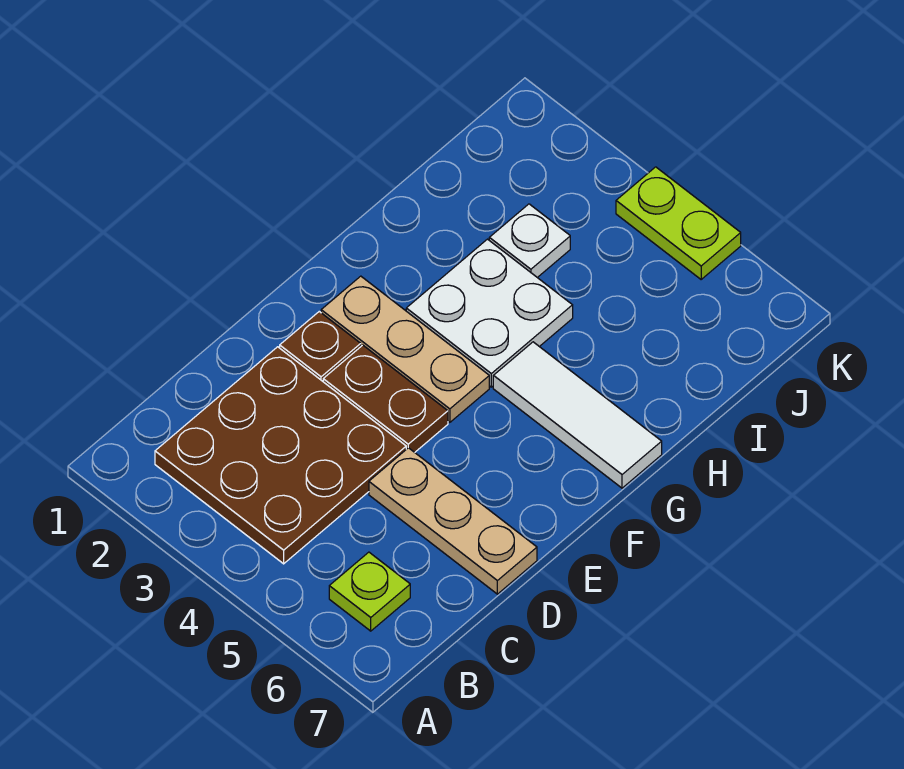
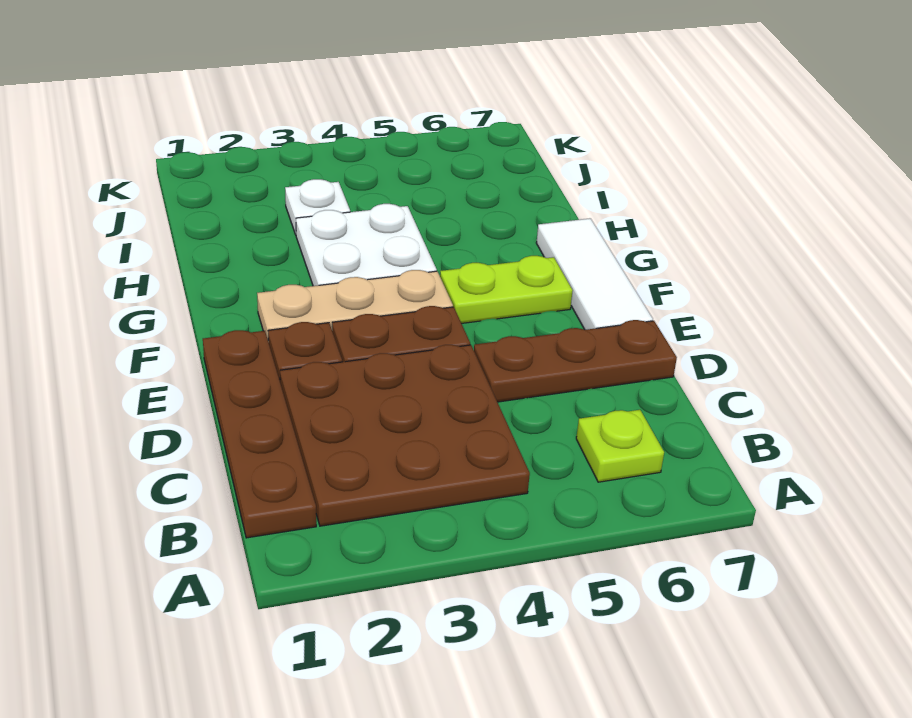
none -> brown 1x4 plate [203,330,316,538]
tan 1x3 plate [369,448,537,594] -> brown 1x3 plate [474,320,677,402]
white 1x3 tile [493,342,662,488] -> white 1x3 tile turned to [536,218,653,330]
lime 1x2 plate [616,167,741,279] -> lime 1x2 plate moved to [440,256,573,323]

